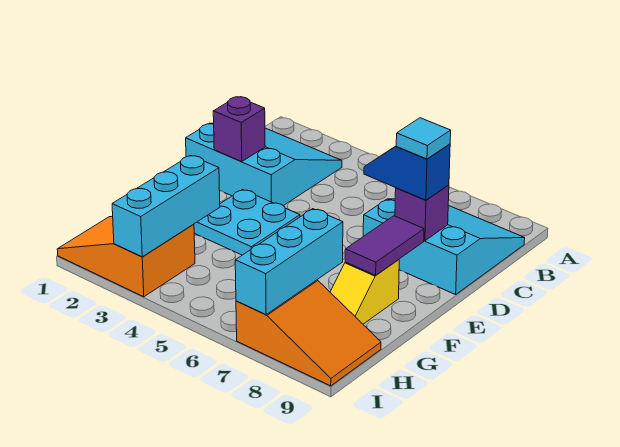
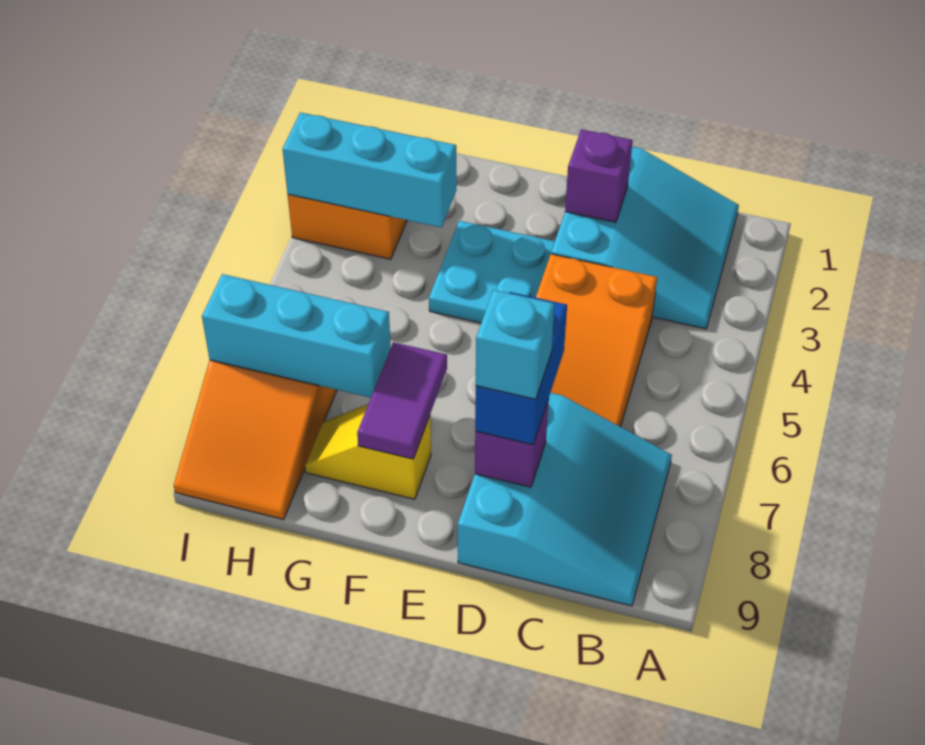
none -> orange 2x3 slope [536,254,657,427]
blue 1x2 slope [364,144,450,200] -> blue 1x2 brick [475,292,567,445]
cyan 1x1 tile [396,118,451,159] -> cyan 1x1 brick [476,290,554,399]
purple 1x2 tile [345,216,424,275] -> purple 1x2 tile turned to [357,342,447,459]

